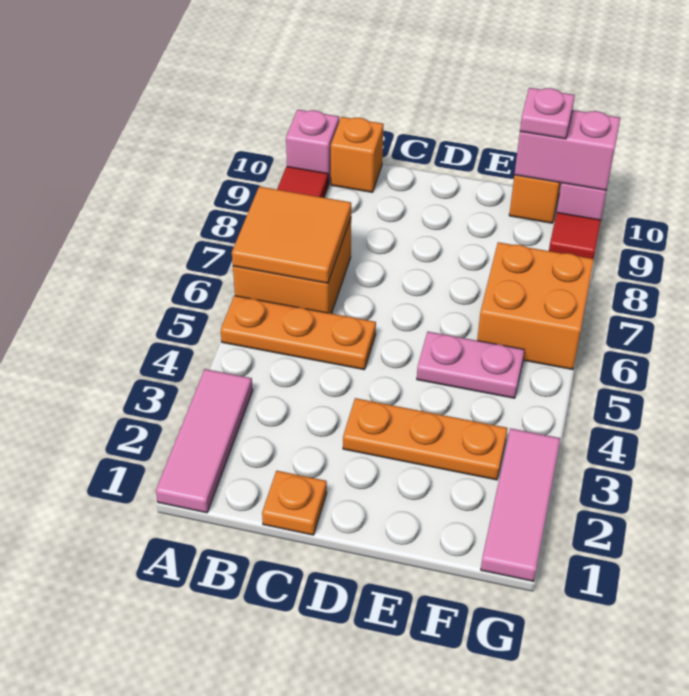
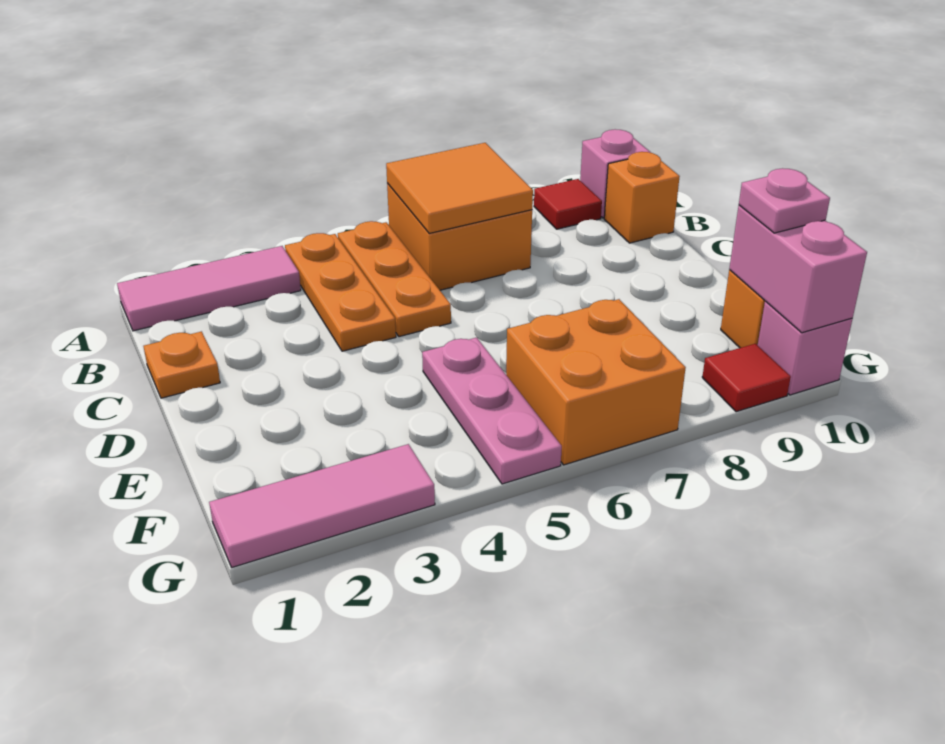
orange 1x3 plate [343,398,508,480] -> orange 1x3 plate moved to [285,233,396,351]
pink 1x2 plate [417,332,524,398] -> pink 1x3 plate [422,338,562,484]

